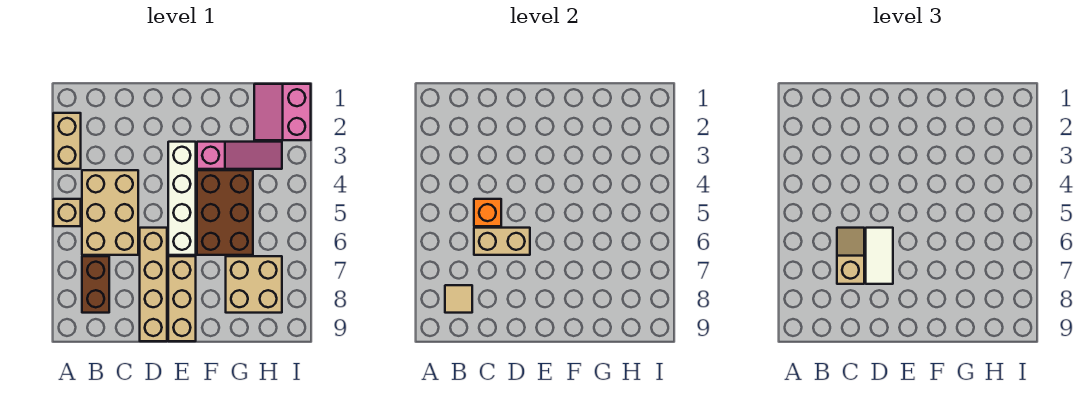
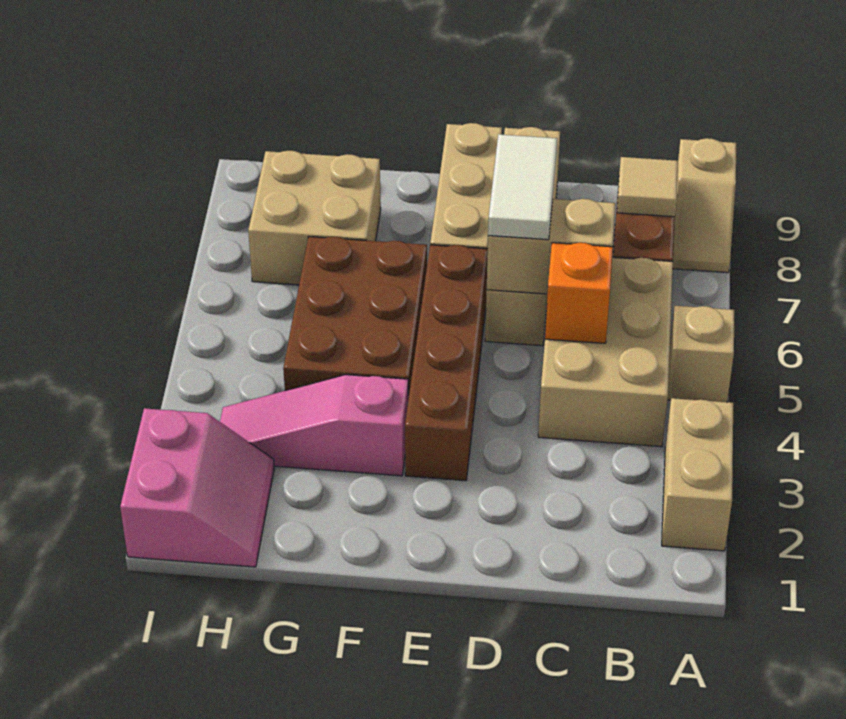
tan 1x2 slope [837,228,864,284] -> tan 1x2 slope moved to [673,138,736,273]
white 1x4 brick [168,142,196,255] -> brown 1x4 brick [405,245,488,481]

